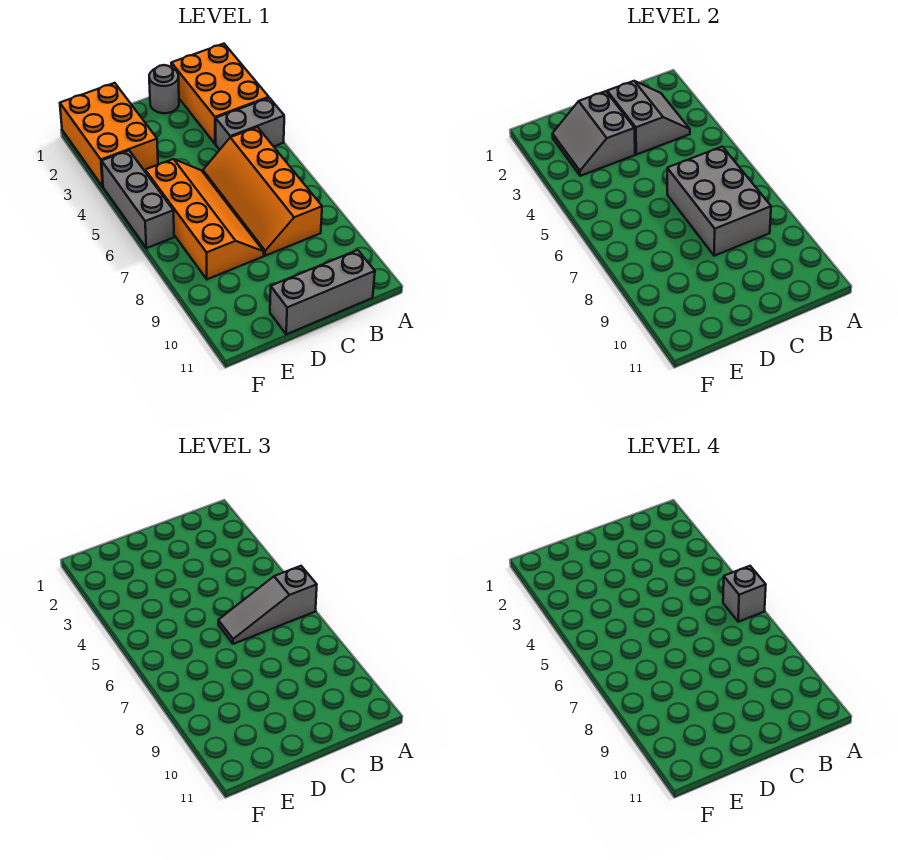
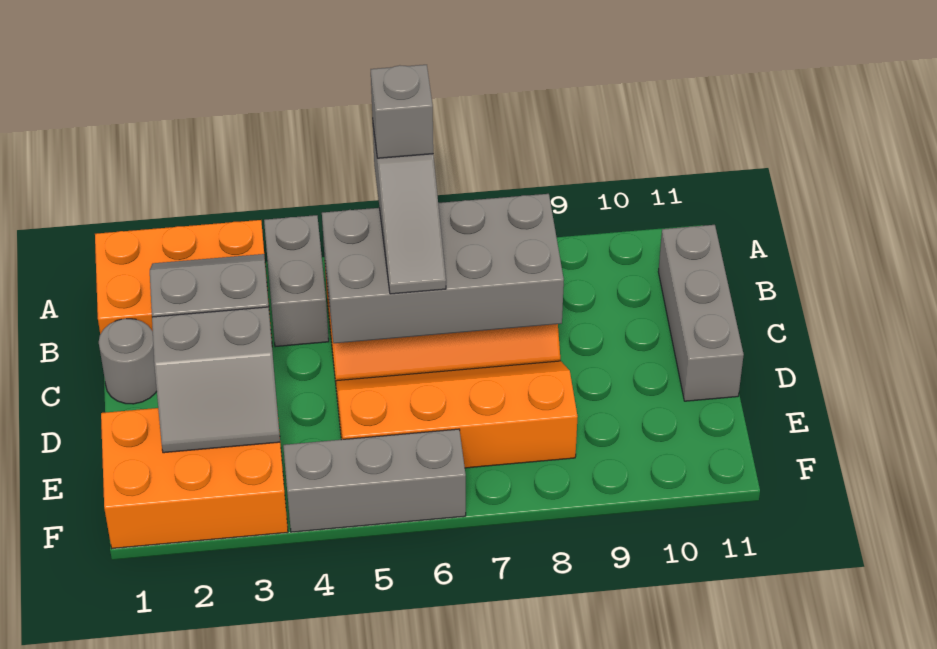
grey 2x3 brick [667,147,771,256] -> grey 2x4 brick [322,194,564,343]

